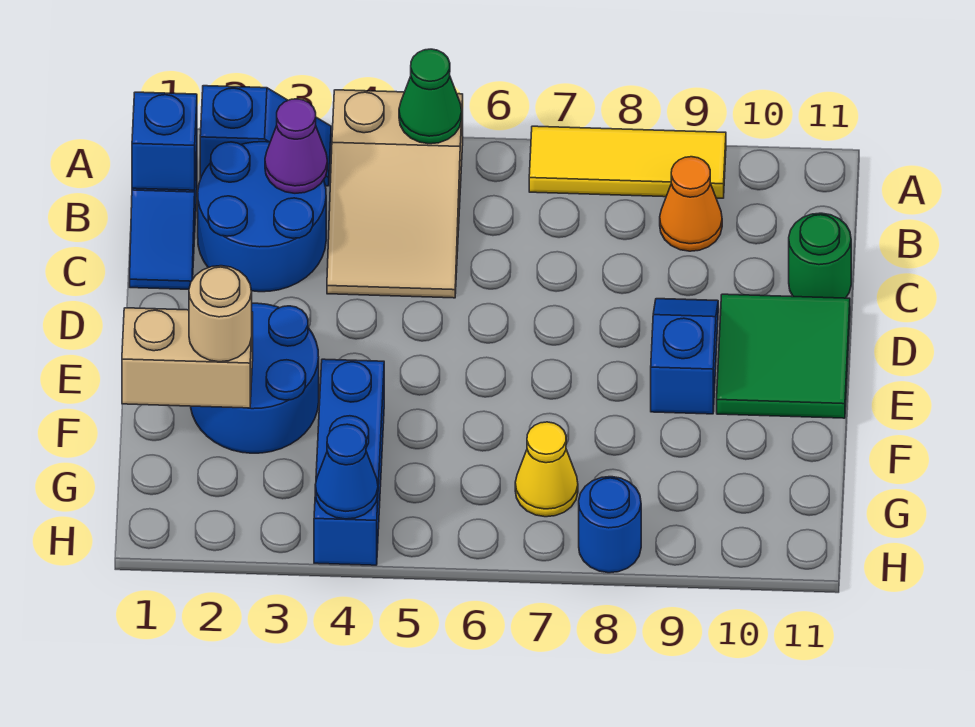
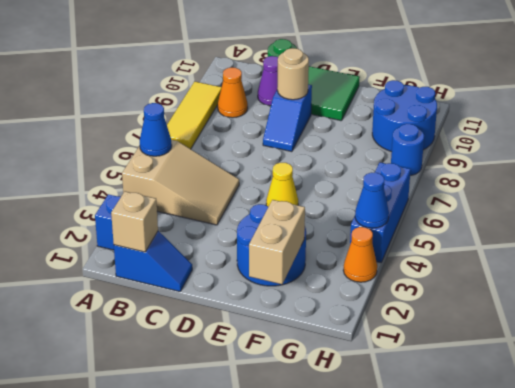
green 1x1 cone [399,49,462,144] -> blue 1x1 cone [140,103,172,156]
blue 1x1 brick [132,92,197,190] -> tan 1x1 brick [111,191,158,252]
blue 2x2 round brick [198,142,326,292] -> blue 2x2 round brick moved to [372,80,437,152]
purple 1x1 cone [265,99,327,193] -> purple 1x1 cone moved to [258,56,278,106]
blue 1x2 slope [651,299,718,414] -> blue 1x2 slope turned to [263,85,312,152]
tan 1x1 round brick [189,266,252,362] -> tan 1x1 round brick moved to [277,48,309,100]
blue 1x3 brick [314,359,384,565] -> blue 1x3 brick turned to [350,162,411,263]
yellow 1x1 cone [515,422,578,517] -> yellow 1x1 cone moved to [266,163,298,207]
none -> orange 1x1 cone [343,227,377,282]

